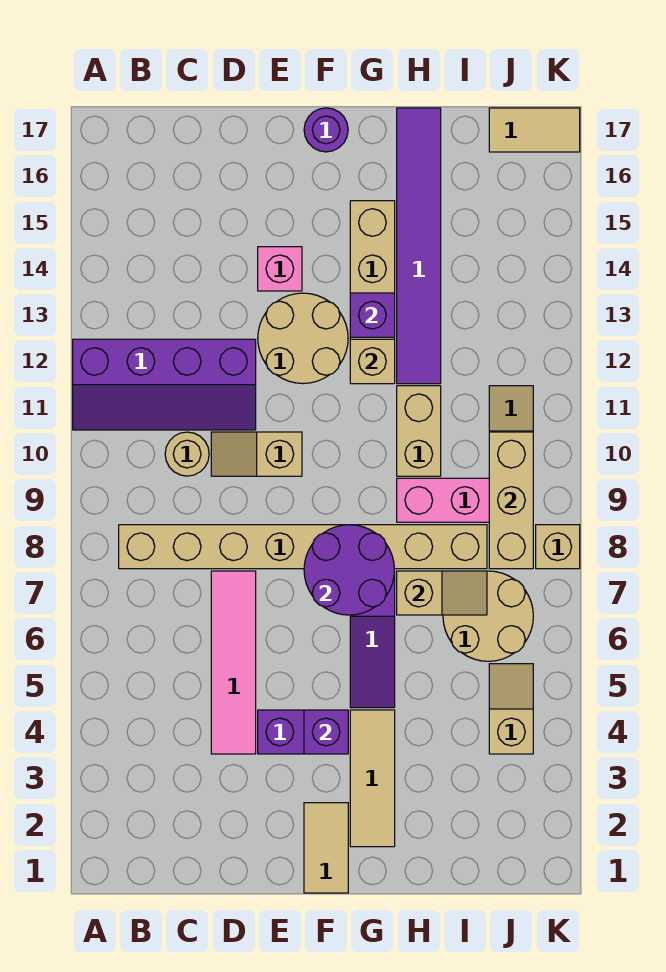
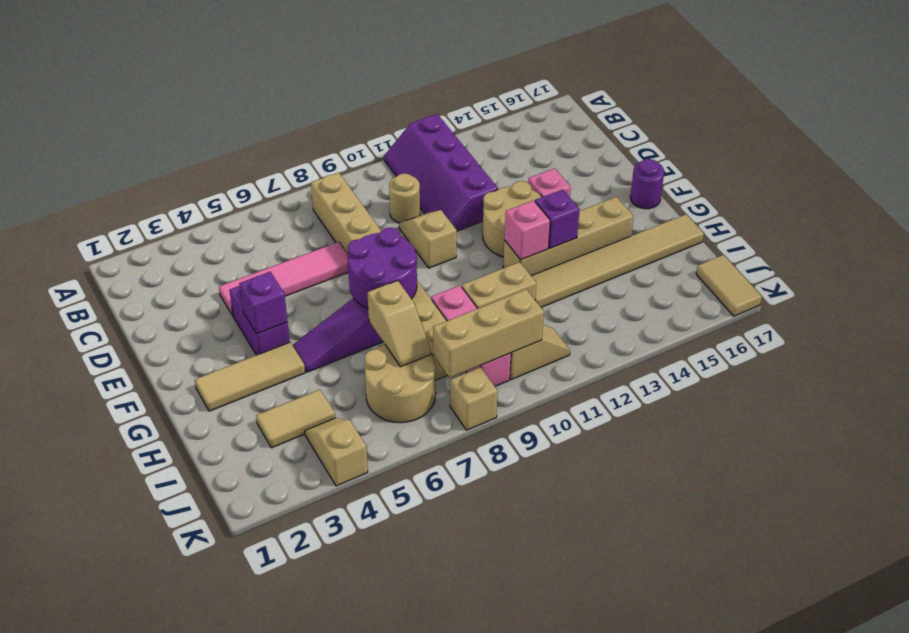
tan 1x2 tile [304,803,348,893] -> tan 1x2 tile moved to [256,390,335,448]
tan 1x1 brick [350,339,395,384] -> pink 1x1 brick [504,200,550,260]
purple 1x6 tile [397,108,441,384] -> tan 1x6 tile [532,214,704,307]
tan 1x2 slope [489,664,533,754] -> tan 1x2 slope turned to [305,418,368,486]

